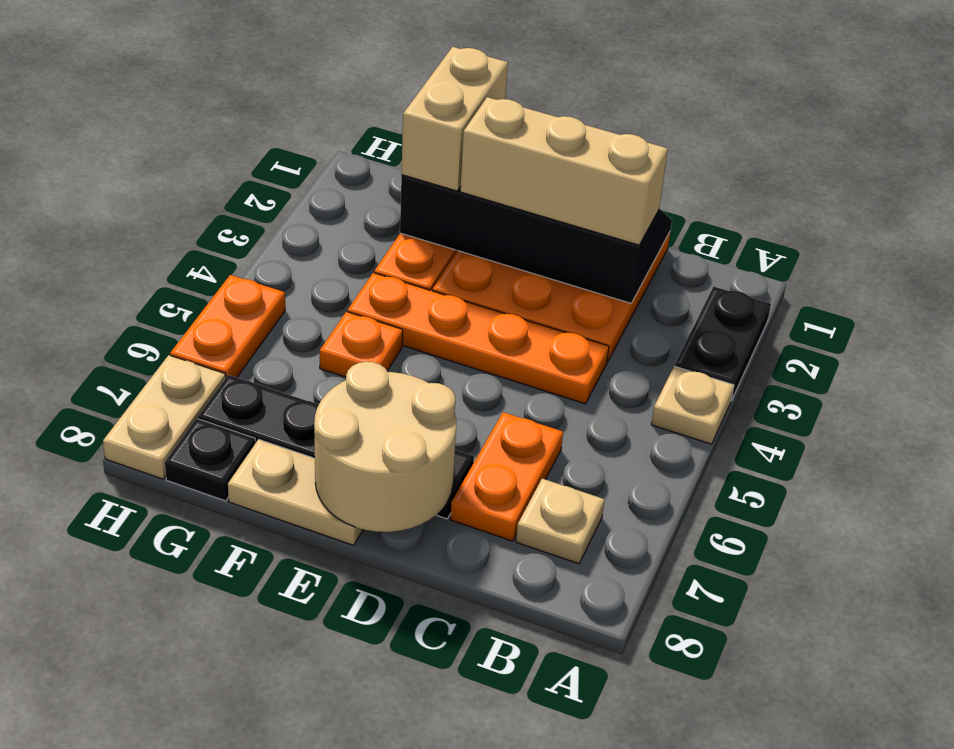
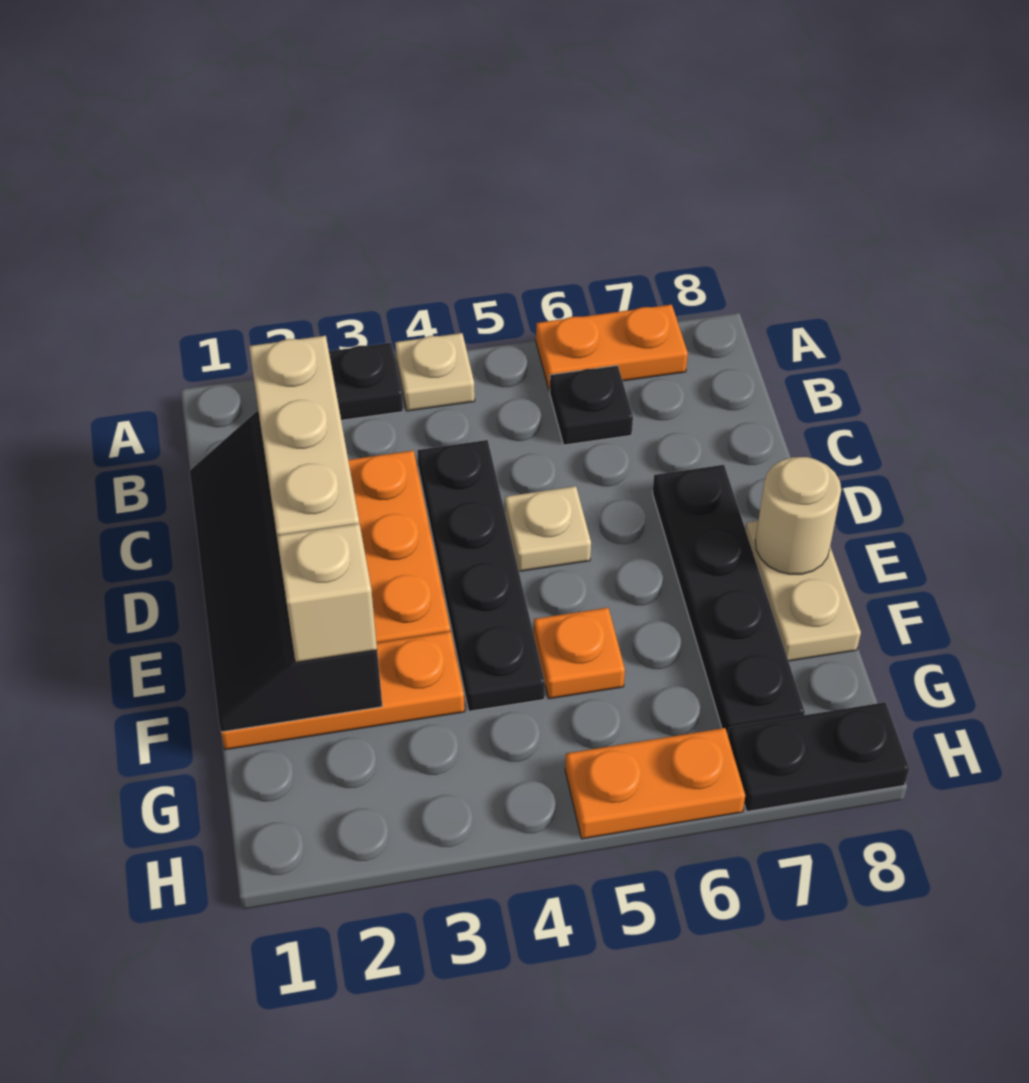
tan 1x1 plate [516,479,605,564] -> tan 1x1 plate moved to [505,486,591,571]
orange 1x4 plate [348,273,609,404] -> black 1x4 plate [417,440,545,711]
orange 1x2 plate [450,412,563,541] -> orange 1x2 plate moved to [536,305,688,391]
tan 2x2 round brick [314,362,456,532] -> tan 1x1 round brick [755,457,841,574]
tan 1x2 brick [401,47,508,191] -> tan 1x1 brick [277,523,377,662]
black 1x1 plate [165,419,255,501] -> black 1x1 plate moved to [550,365,633,445]
tan 1x2 plate [103,355,226,479] -> black 1x2 plate [728,702,909,811]

